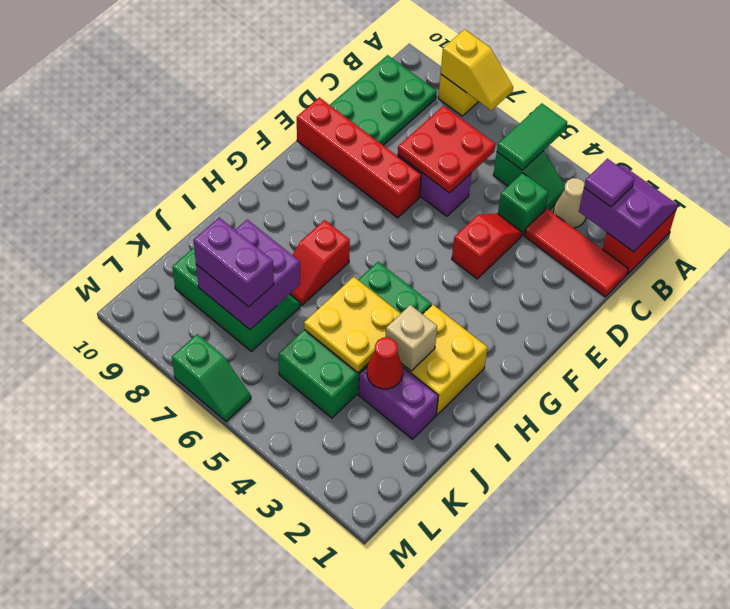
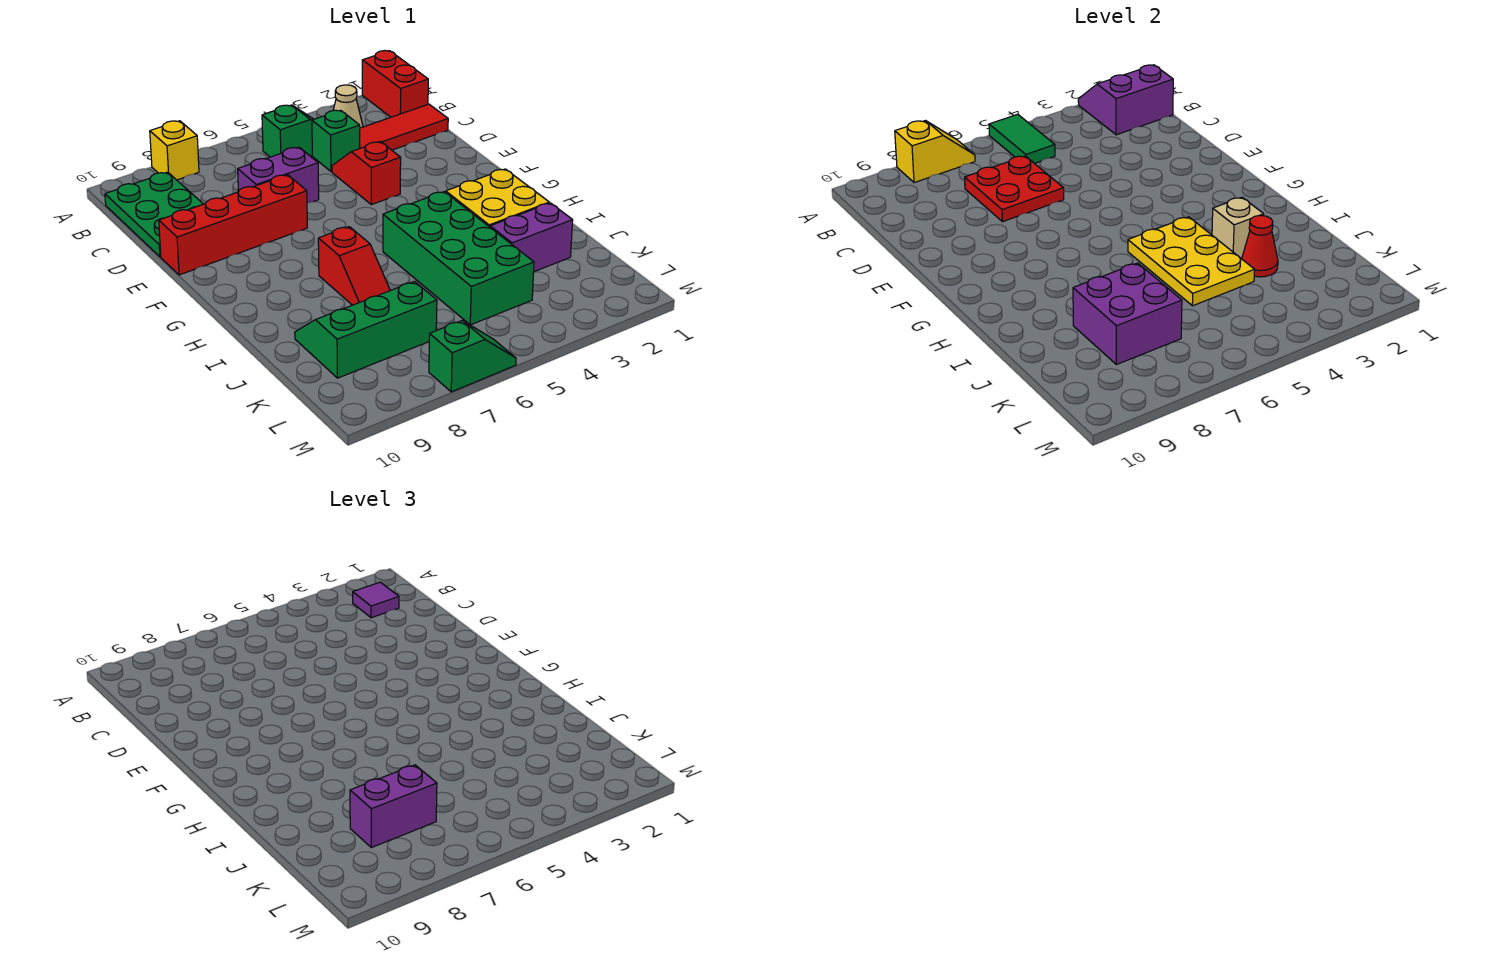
yellow 2x2 plate [304,277,401,373] -> yellow 2x3 plate [1128,217,1255,306]

